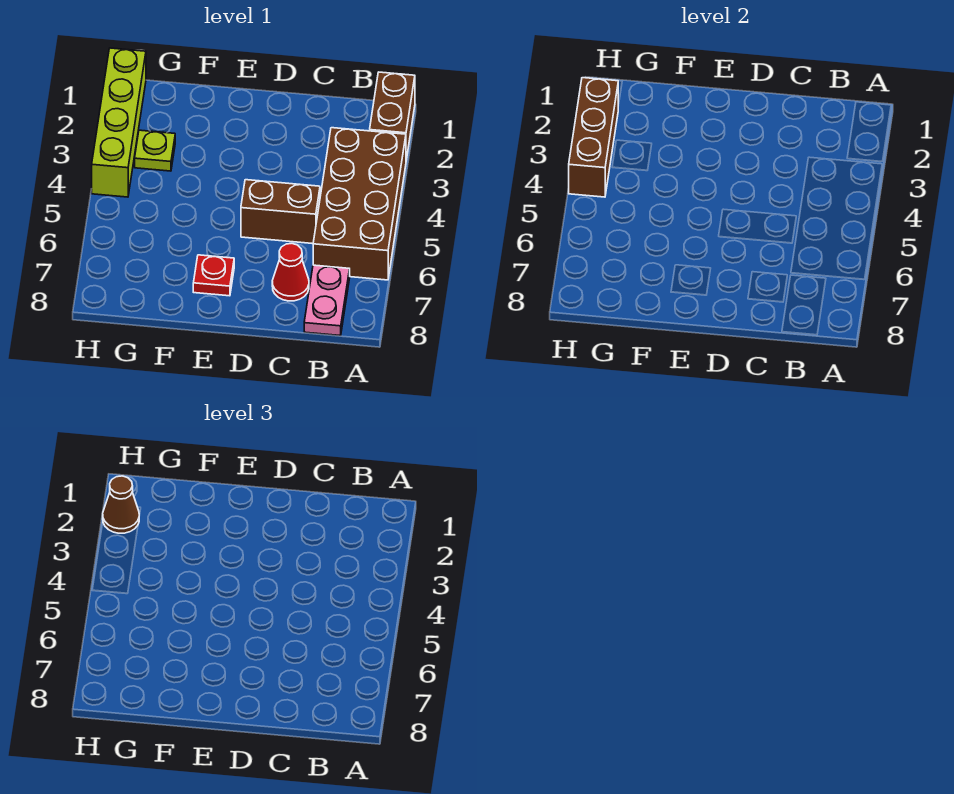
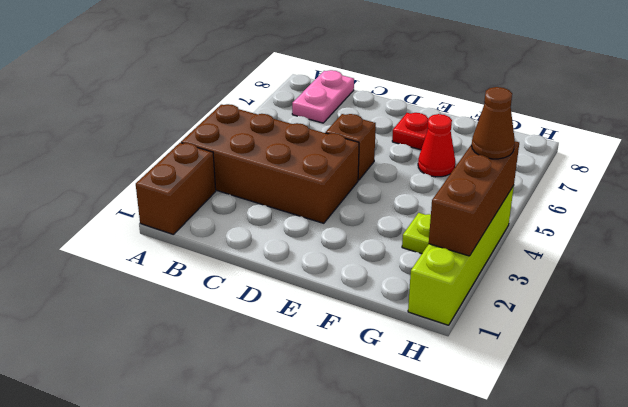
brown 2x4 brick [313,128,406,280] -> brown 2x4 brick turned to [181,104,359,223]
brown 1x2 brick [241,180,320,244] -> brown 1x1 brick [326,114,376,180]
red 1x1 cone [272,244,309,301] -> red 1x1 cone moved to [418,114,455,177]
brown 1x1 cone [103,476,139,533] -> brown 1x1 cone moved to [472,87,515,159]

